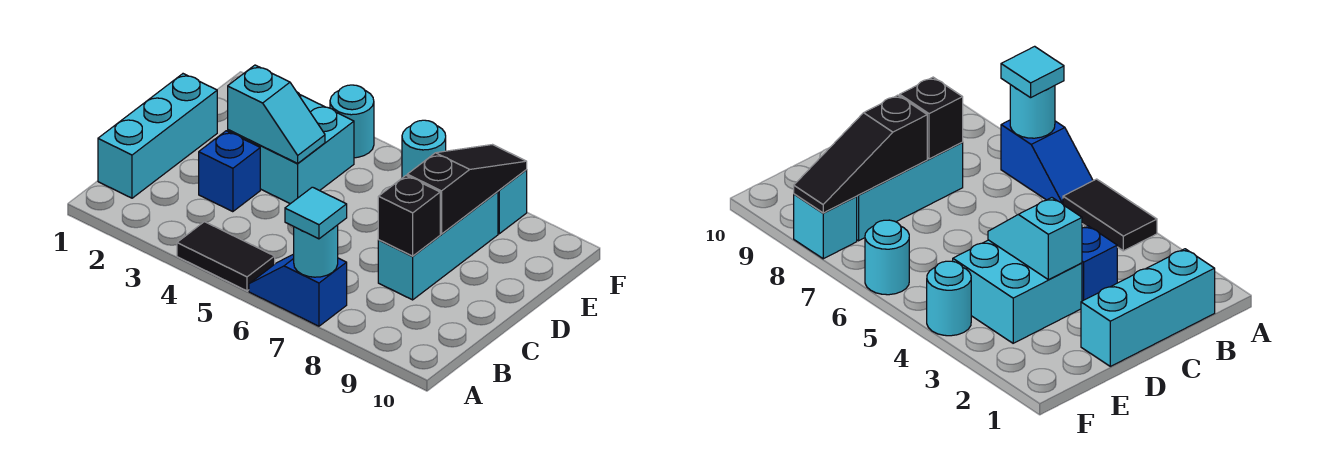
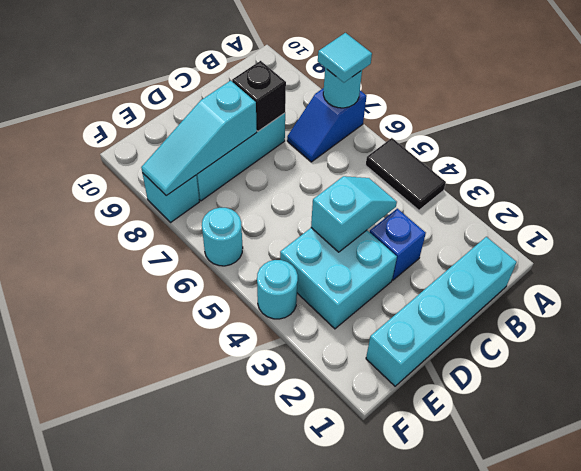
blue 1x2 slope [249,254,347,326] -> blue 1x2 slope turned to [287,88,367,162]
cyan 1x3 brick [98,74,217,198] -> cyan 1x4 brick [366,237,517,386]
cyan 1x2 slope [228,65,325,163] -> cyan 1x2 slope turned to [311,176,397,252]
black 1x3 slope [407,145,527,234] -> cyan 1x3 slope [141,81,257,196]

